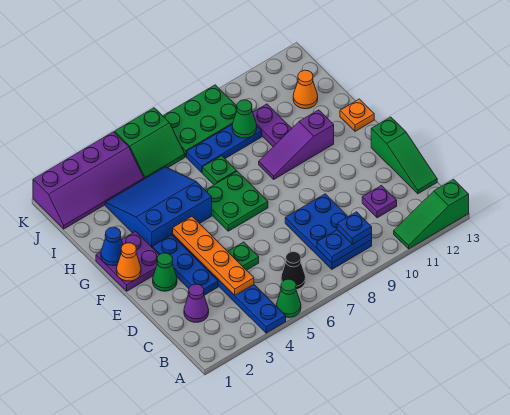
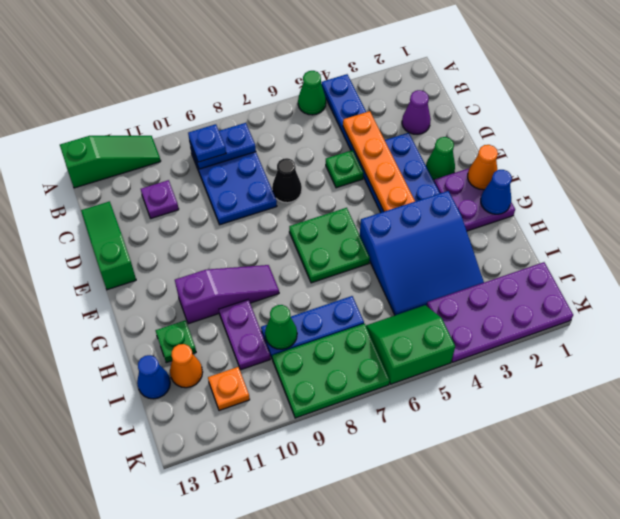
black 1x1 cone [281,252,306,290] -> black 1x1 cone moved to [272,158,302,203]
orange 1x1 plate [340,99,374,131] -> orange 1x1 plate moved to [208,367,250,411]
green 1x1 plate [202,156,237,185] -> green 1x1 plate moved to [155,320,196,363]
none -> blue 1x1 cone [137,355,170,399]
purple 2x4 slope [33,132,144,229] -> purple 2x4 plate [427,262,573,362]

